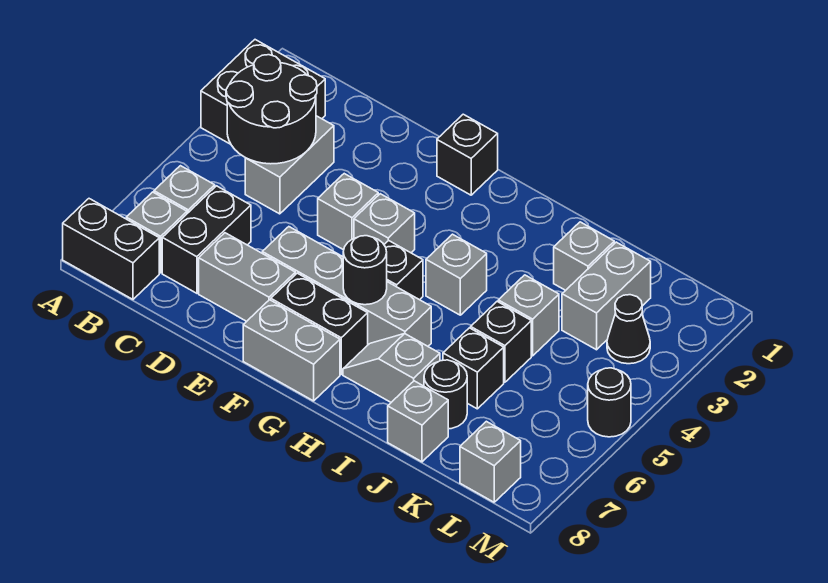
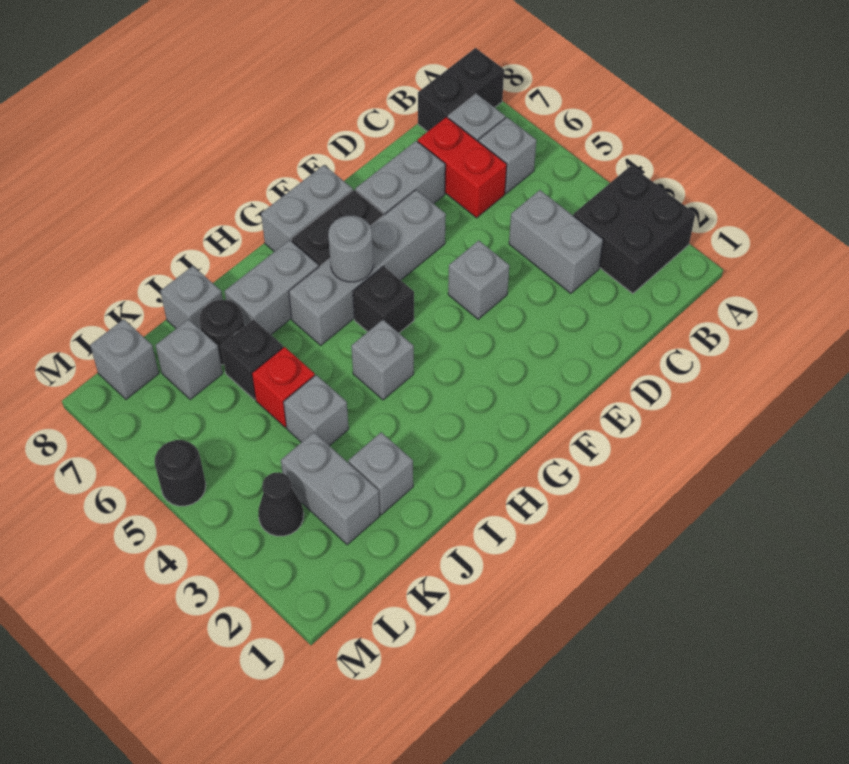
black 2x2 round brick [226,55,317,164] -> none
black 1x2 brick [162,186,251,293] -> red 1x2 brick [418,117,507,218]
black 1x1 brick [437,114,498,195] -> none
grey 1x1 brick [354,194,415,253] -> grey 1x1 brick moved to [156,319,223,400]
black 1x1 round brick [343,236,387,305] -> grey 1x1 round brick [328,216,373,282]
grey 1x2 slope [343,334,440,402] -> grey 1x2 brick [225,240,319,334]
black 1x1 brick [471,302,531,382] -> red 1x1 brick [252,347,315,428]

